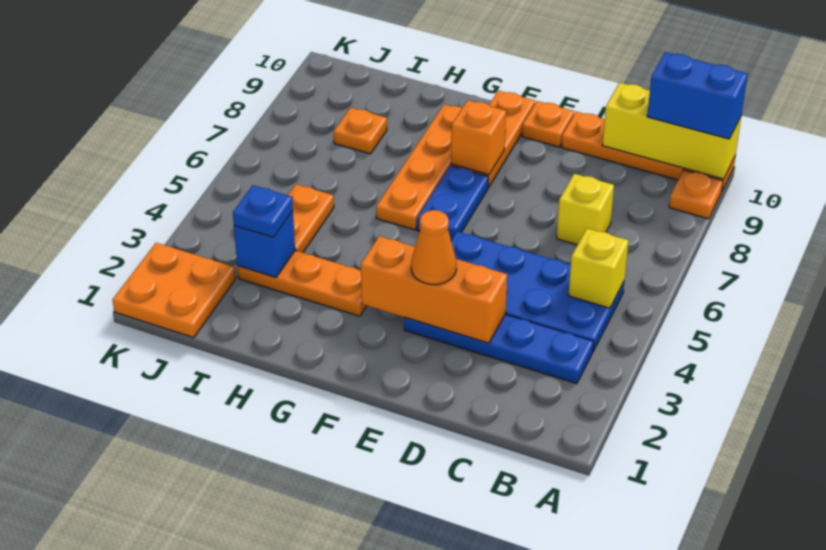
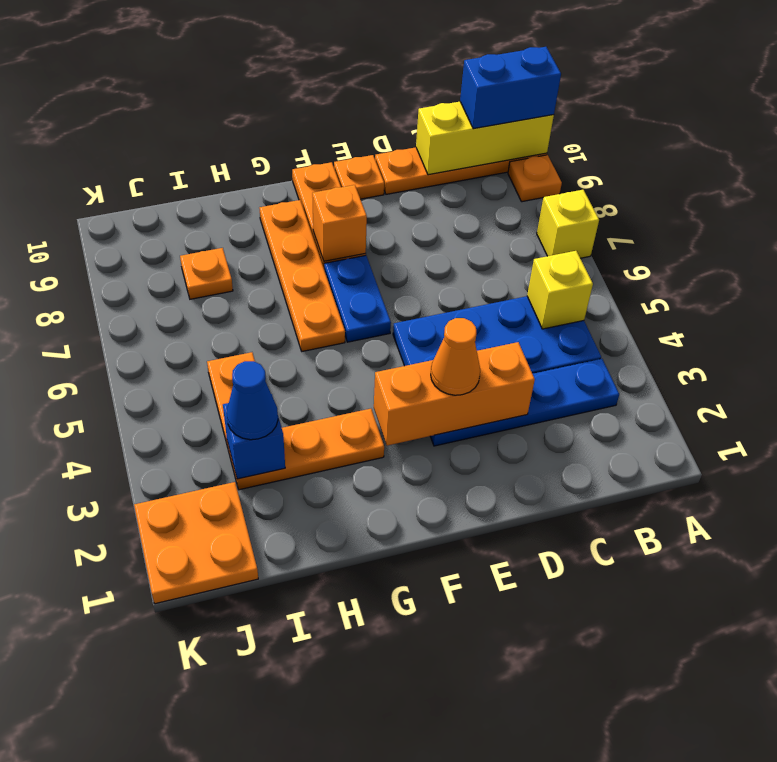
yellow 1x1 brick [557,174,614,245] -> yellow 1x1 brick moved to [537,190,599,258]
blue 1x1 plate [233,185,293,237] -> blue 1x1 cone [227,361,278,440]

